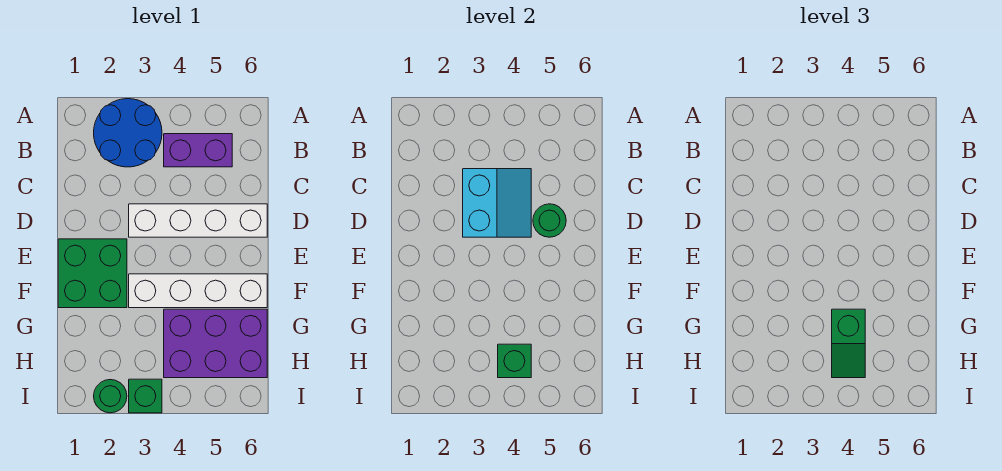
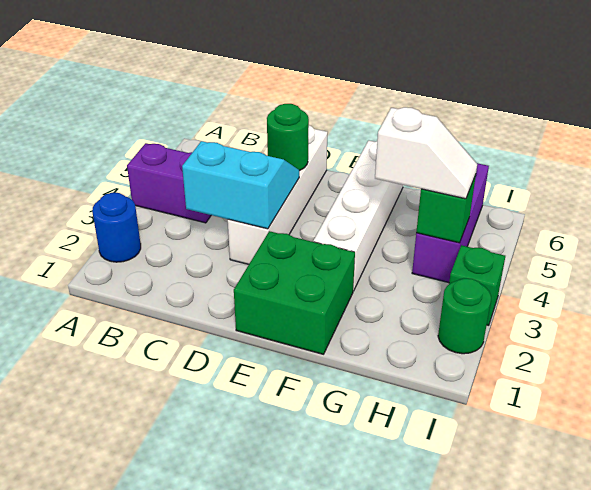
blue 2x2 round brick [94,99,162,167] -> blue 1x1 round brick [92,193,141,262]
purple 1x2 brick [164,134,232,167] -> purple 1x2 brick turned to [127,143,211,223]
purple 2x3 brick [164,309,267,378] -> purple 1x3 brick [412,163,489,283]
green 1x2 slope [832,309,865,378] -> white 1x2 slope [375,107,477,199]

